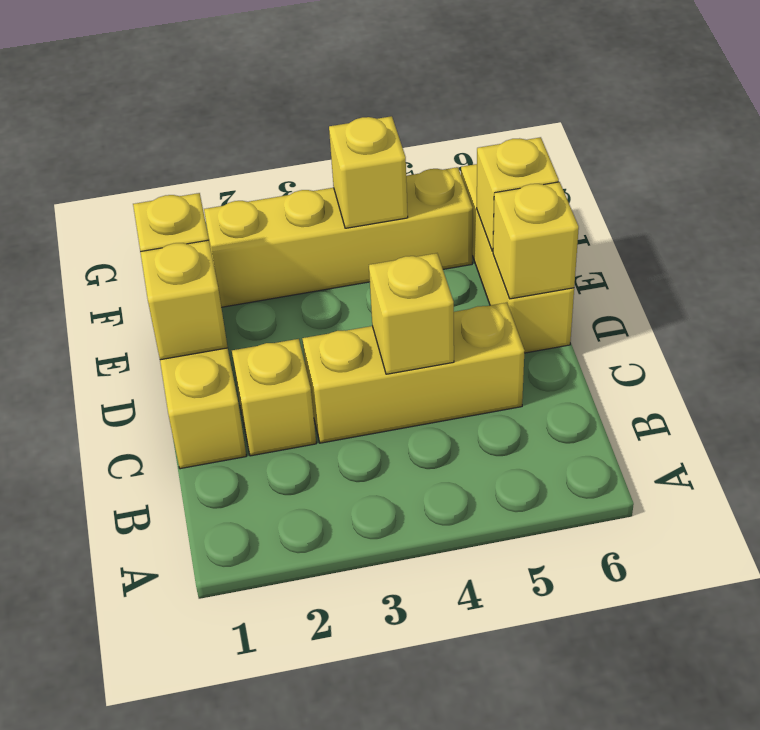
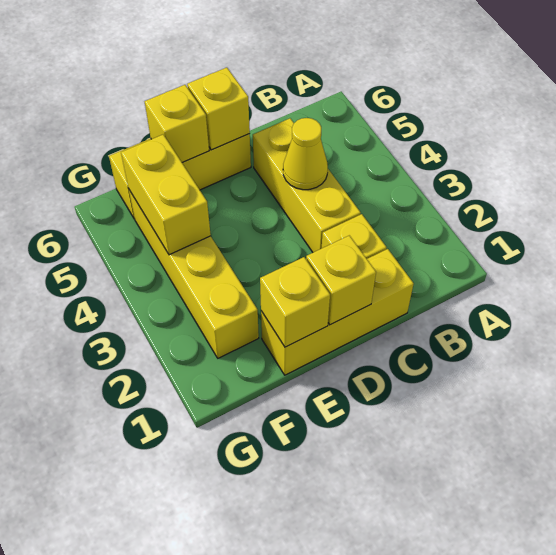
yellow 1x1 brick [369,253,454,374] -> yellow 1x1 cone [283,118,328,190]
yellow 1x1 brick [329,116,408,228] -> yellow 1x2 brick [121,135,211,255]

